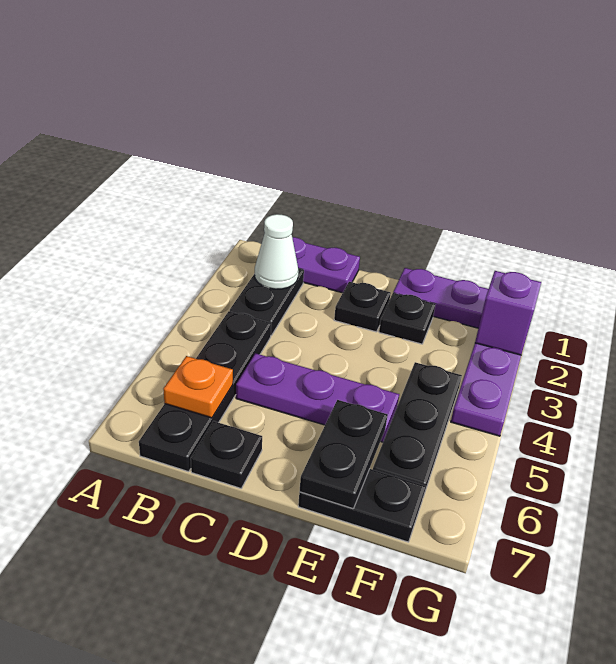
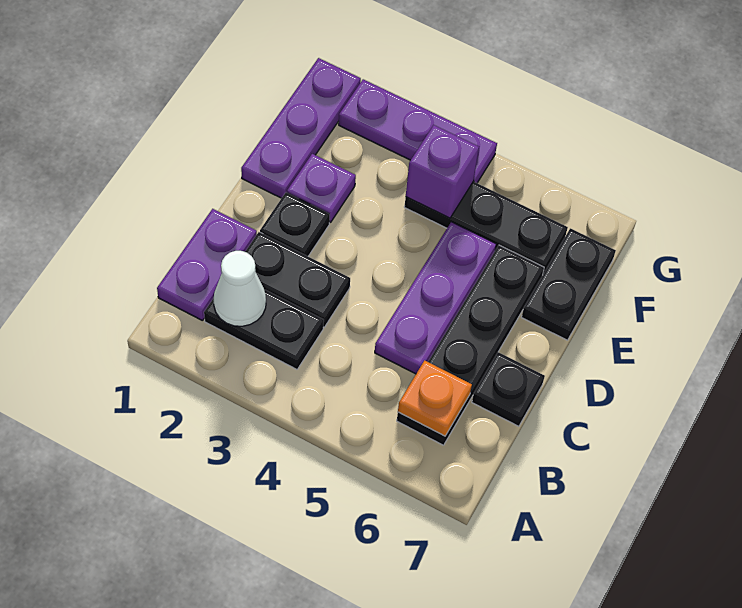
black 1x4 plate [139,311,271,472] -> black 1x4 plate turned to [397,245,544,445]
black 1x1 plate [379,293,435,344] -> purple 1x1 plate [287,154,356,223]
black 1x2 plate [299,400,388,509] -> black 1x2 plate moved to [245,232,350,327]
purple 1x1 brick [475,271,541,355] -> purple 1x1 brick moved to [406,125,479,218]

